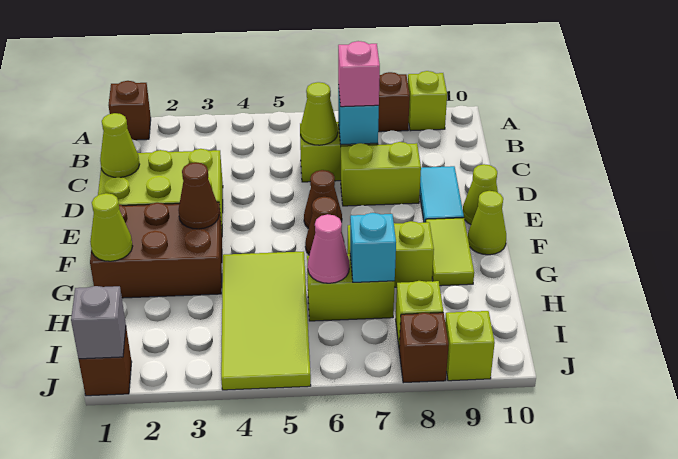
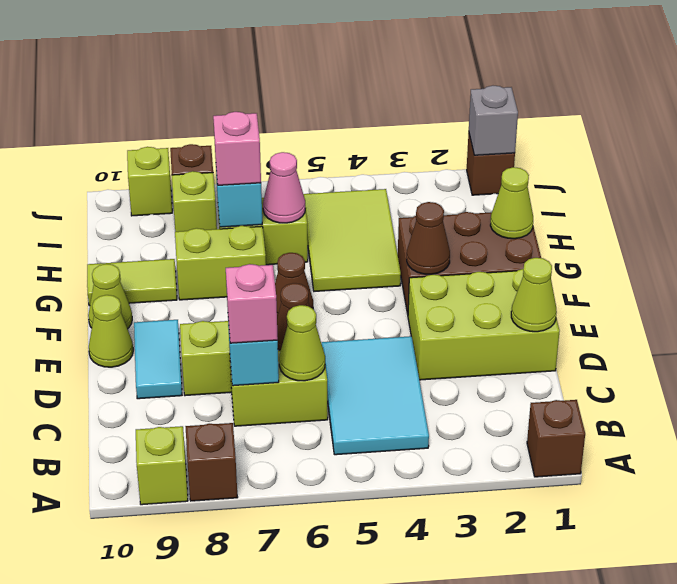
none -> cyan 2x3 tile [322,336,429,455]
lime 1x2 tile [426,218,474,286] -> lime 1x2 tile turned to [87,259,177,306]
lime 2x4 tile [221,252,311,390] -> lime 2x3 tile [303,189,401,291]
none -> pink 1x1 brick [213,112,261,185]

